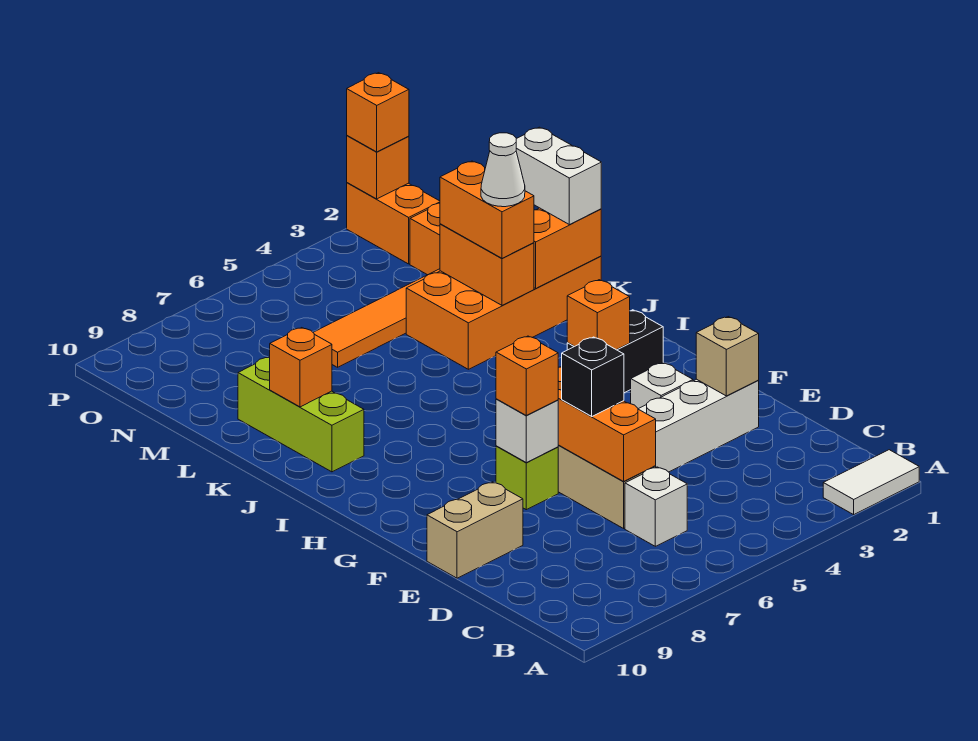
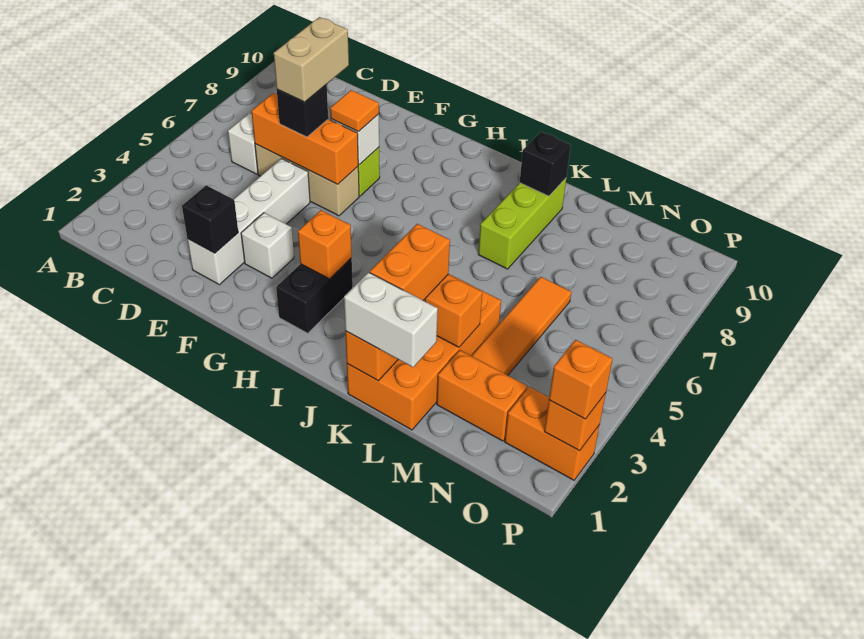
white 1x2 tile [823,450,919,515] -> none
tan 1x1 brick [696,317,759,396] -> black 1x1 brick [182,185,238,253]
tan 1x2 brick [427,482,523,578] -> tan 1x2 brick moved to [274,17,349,102]
orange 1x1 brick [496,336,558,415] -> orange 1x1 tile [330,90,379,132]
lime 1x3 brick [238,357,364,472] -> lime 1x3 brick turned to [478,179,566,269]
orange 1x2 brick [440,161,534,259] -> orange 1x2 brick turned to [370,224,450,301]
white 1x1 cone [481,133,525,207] -> none
orange 1x1 brick [270,328,332,407] -> black 1x1 brick [520,132,571,196]

